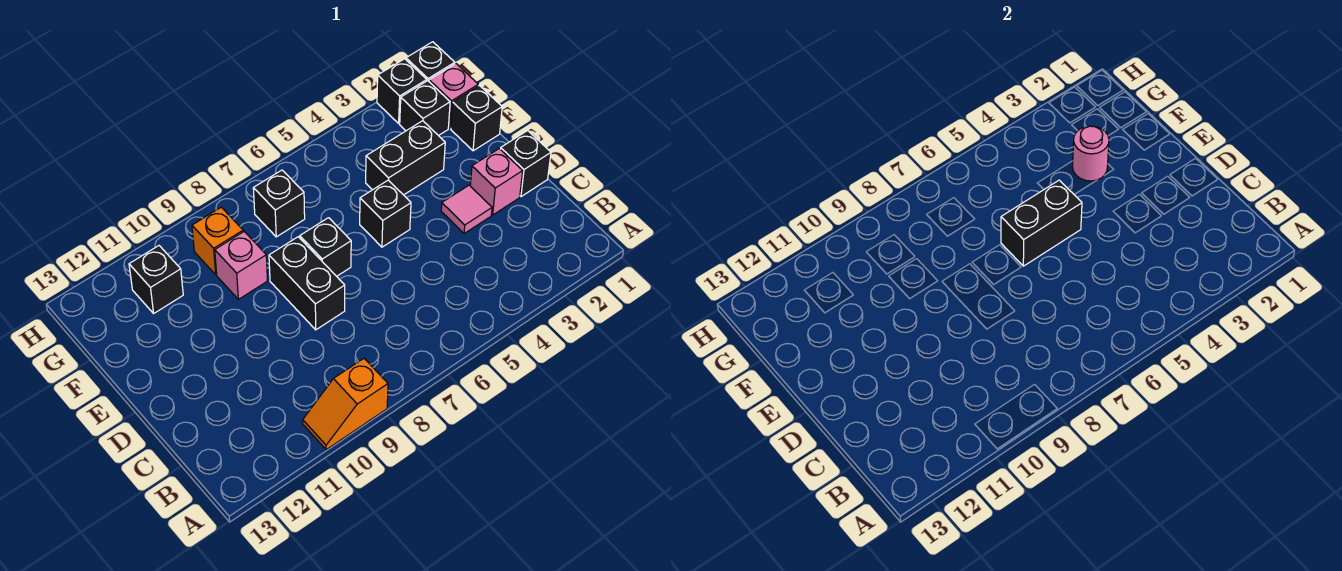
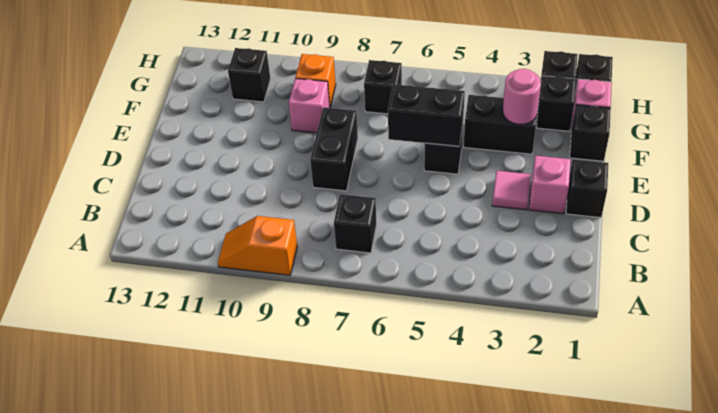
black 1x1 brick [300,218,351,276] -> black 1x1 brick moved to [334,194,377,253]

